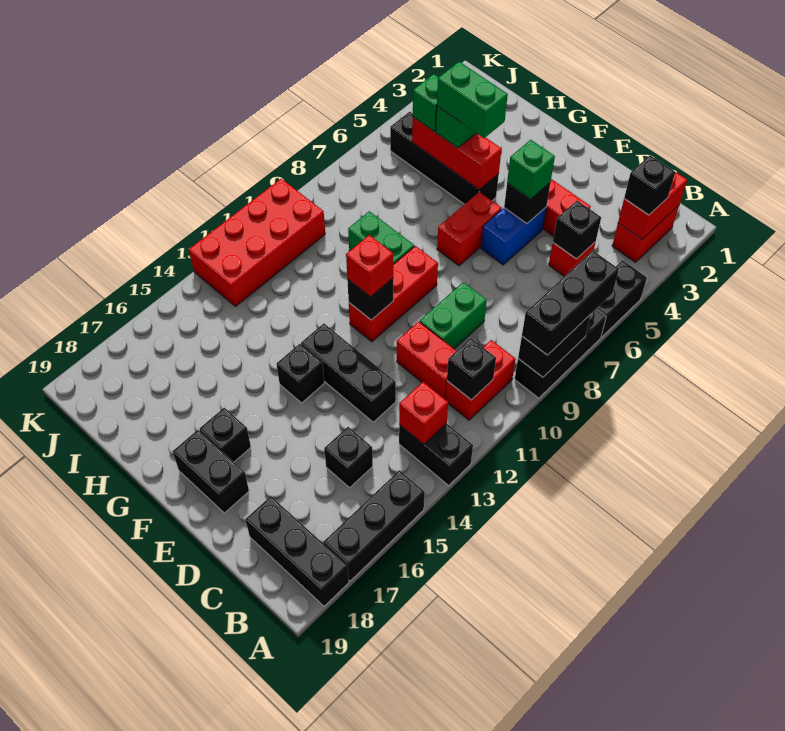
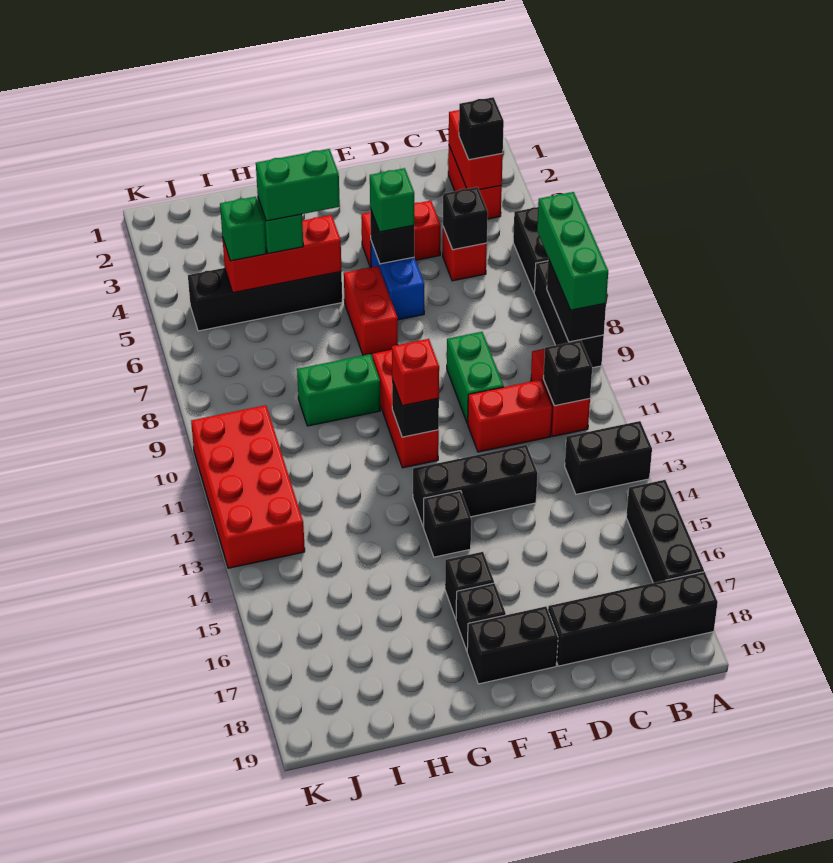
black 1x3 brick [522,251,619,355] -> green 1x3 brick [537,192,608,310]
black 1x3 brick [245,496,349,606] -> black 1x4 brick [548,572,718,666]
red 1x1 brick [399,382,448,444] -> none
black 1x1 brick [324,427,373,488] -> black 1x1 brick moved to [445,552,494,619]

